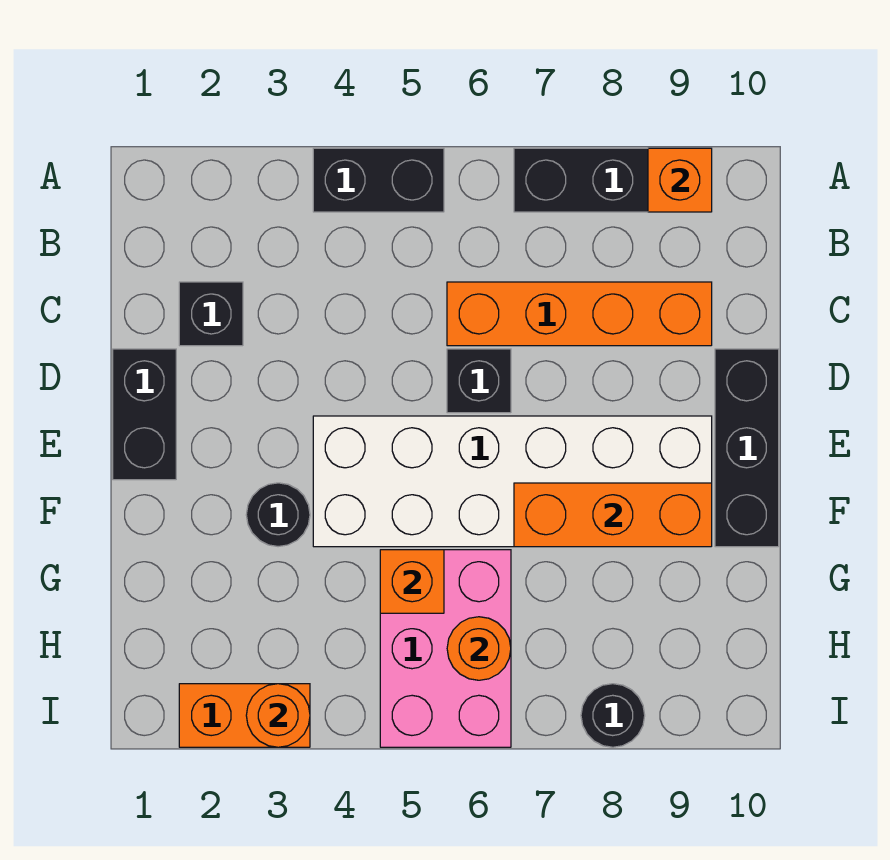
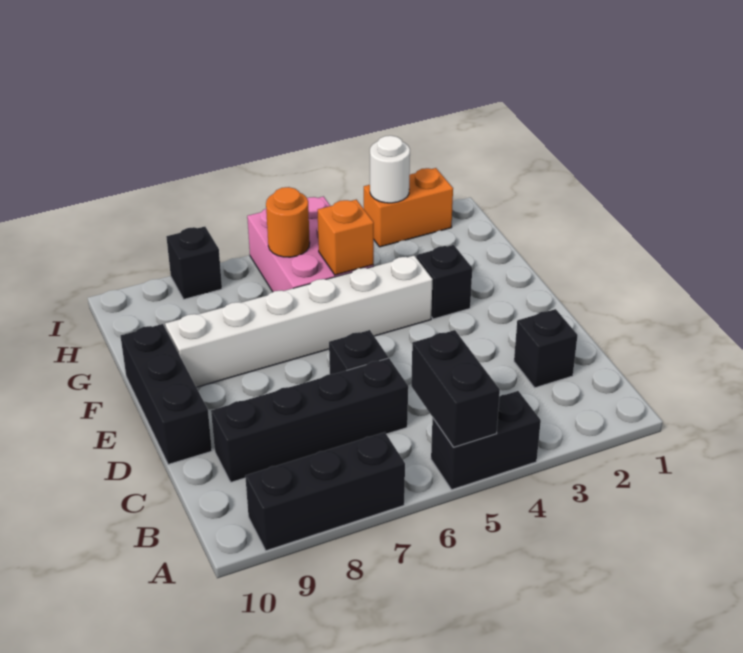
orange 1x1 brick [648,148,712,212] -> none
orange 1x4 brick [447,282,712,346] -> black 1x4 brick [211,358,408,482]
black 1x2 brick [113,349,176,480] -> black 1x2 brick moved to [411,330,500,447]
white 2x6 brick [313,416,712,547] -> white 1x6 brick [165,256,433,387]
black 1x1 round brick [246,483,310,547] -> black 1x1 brick [416,245,472,319]
orange 1x3 brick [514,483,712,547] -> none
orange 1x1 round brick [246,684,310,747] -> white 1x1 round brick [370,136,410,203]
black 1x1 round brick [581,684,645,747] -> black 1x1 brick [166,227,222,299]

